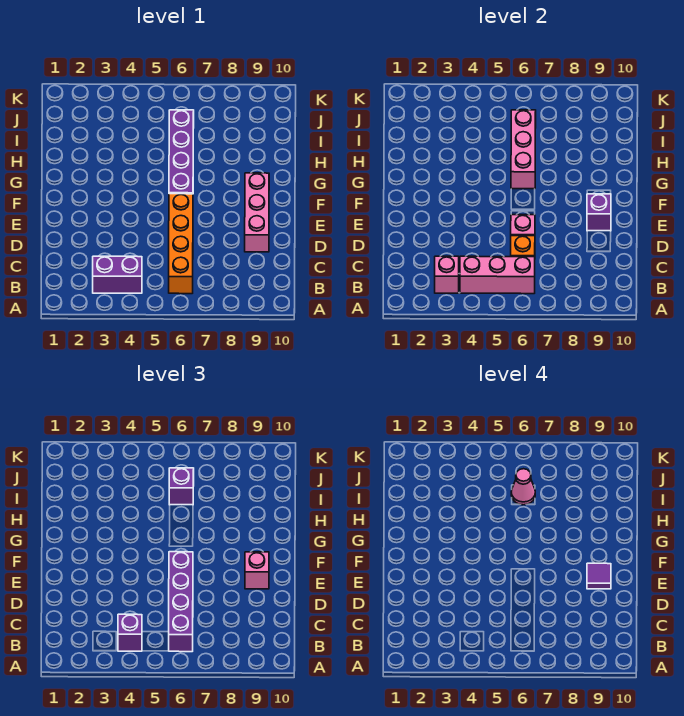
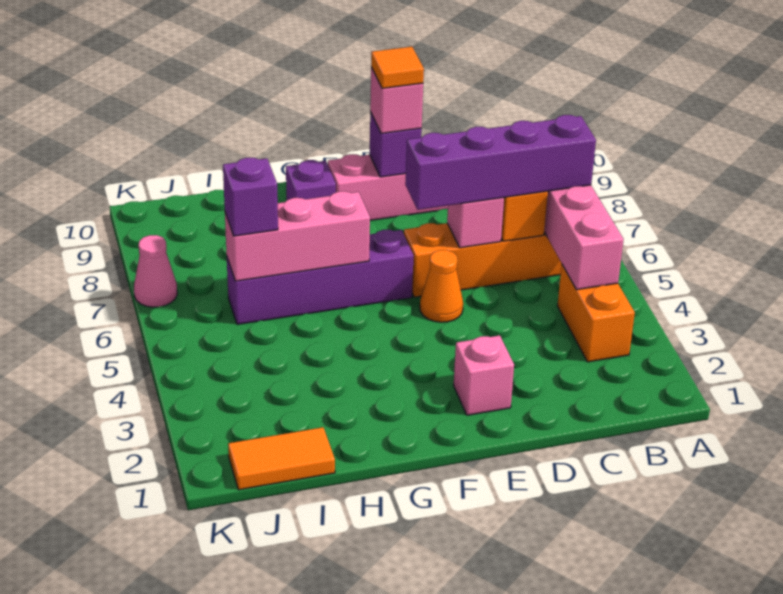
purple 1x2 brick [93,256,142,293] -> orange 1x2 brick [557,265,635,362]
pink 1x1 brick [435,256,459,293] -> pink 1x1 brick moved to [454,335,514,415]
purple 1x1 brick [118,614,142,651] -> purple 1x1 brick moved to [286,160,336,201]
none -> orange 1x1 cone [420,250,463,322]
purple 1x1 tile [587,563,611,589] -> orange 1x1 tile [371,47,424,88]
none -> orange 1x2 tile [228,427,335,490]
pink 1x1 cone [511,469,535,505] -> pink 1x1 cone moved to [134,235,177,307]

